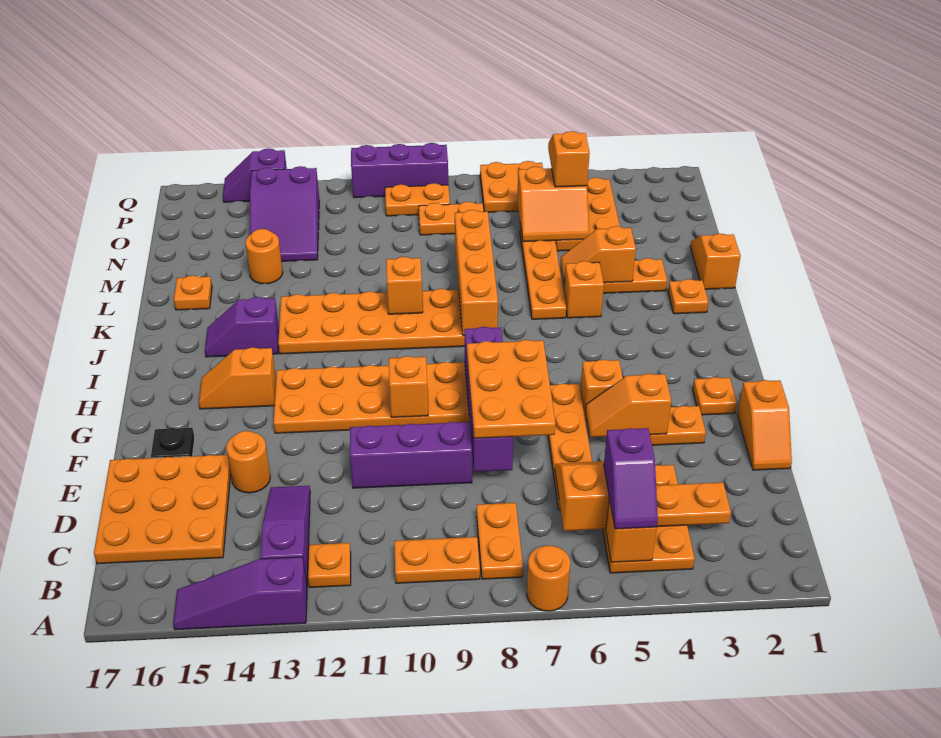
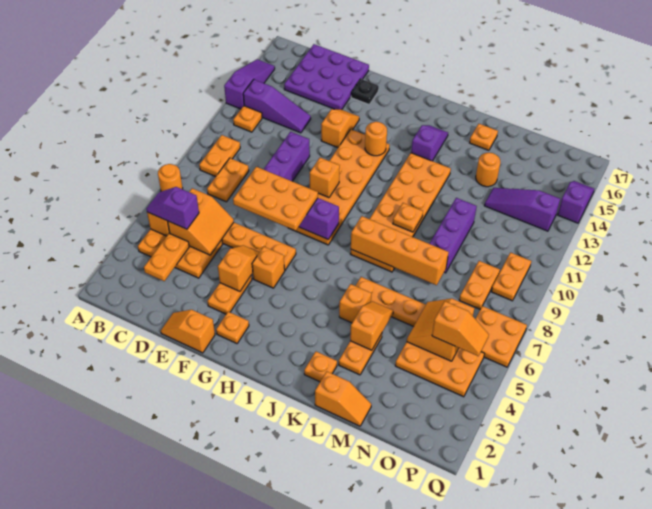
orange 1x2 plate [477,503,523,579] -> orange 1x2 plate turned to [207,158,249,202]
orange 3x3 plate [94,455,231,564] -> purple 3x3 plate [284,44,369,110]
orange 1x1 round brick [226,431,270,493] -> orange 1x1 round brick moved to [365,122,387,156]
orange 1x2 slope [199,347,276,409] -> orange 1x2 slope moved to [321,109,359,148]
orange 1x1 brick [386,257,423,314] -> orange 1x1 plate [393,203,423,232]
purple 2x3 slope [250,166,319,261] -> purple 1x3 slope [484,188,560,231]
purple 1x3 brick [351,143,448,198] -> purple 1x3 brick moved to [430,198,477,273]

